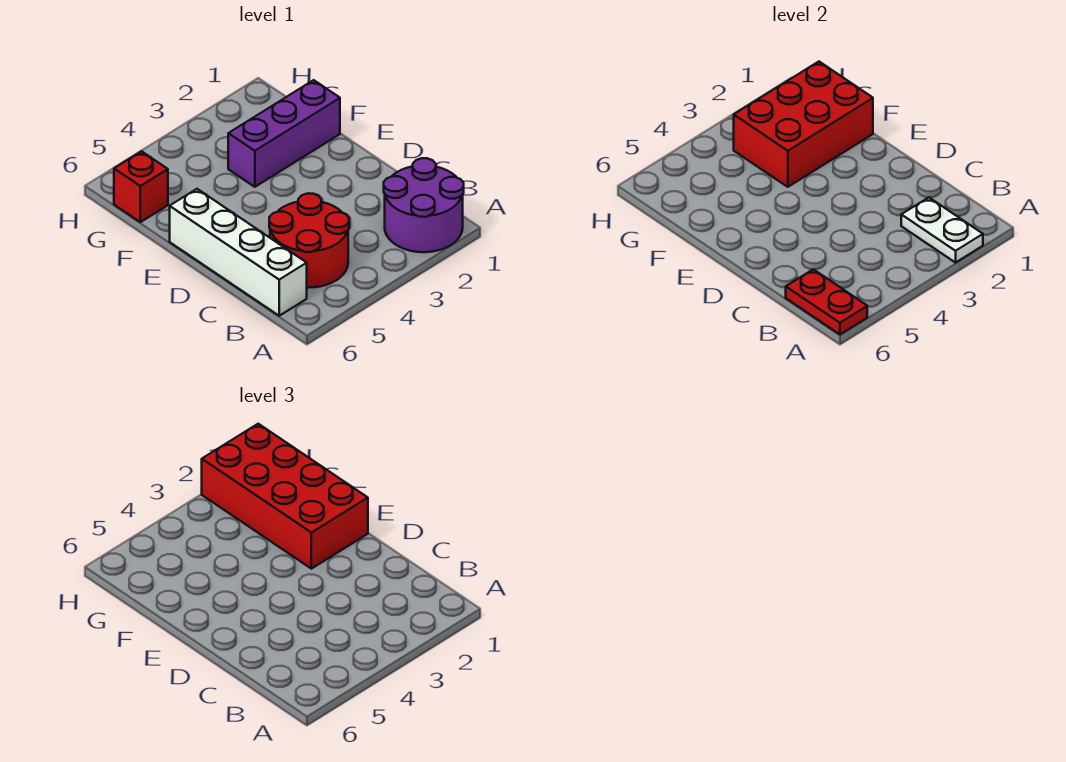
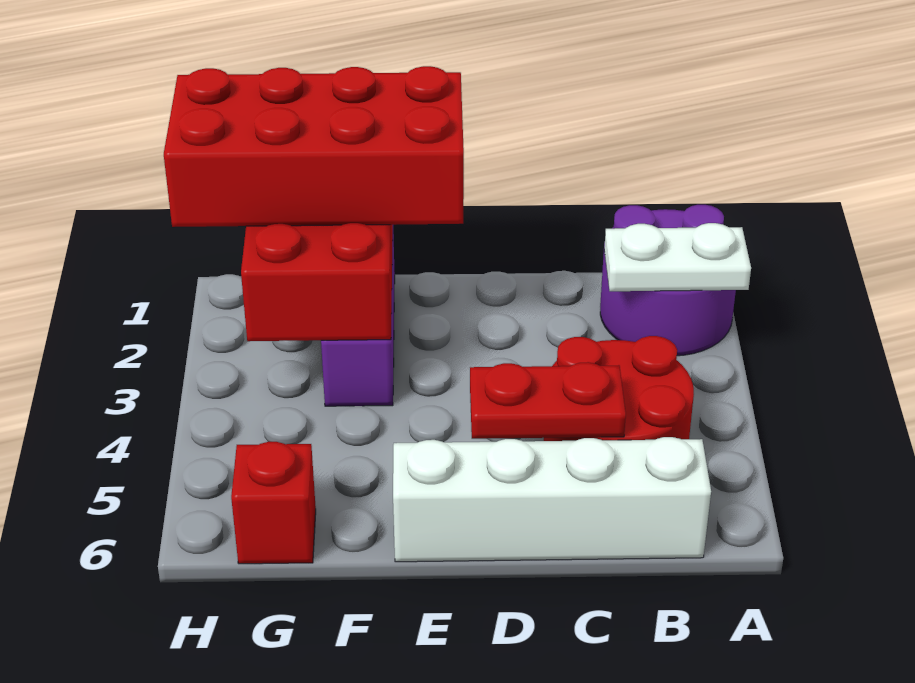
red 1x2 plate [786,269,867,334] -> red 1x2 plate moved to [470,362,626,439]

